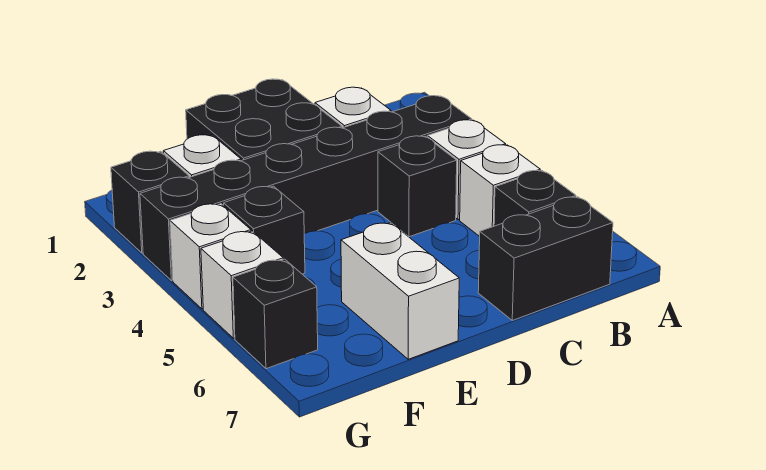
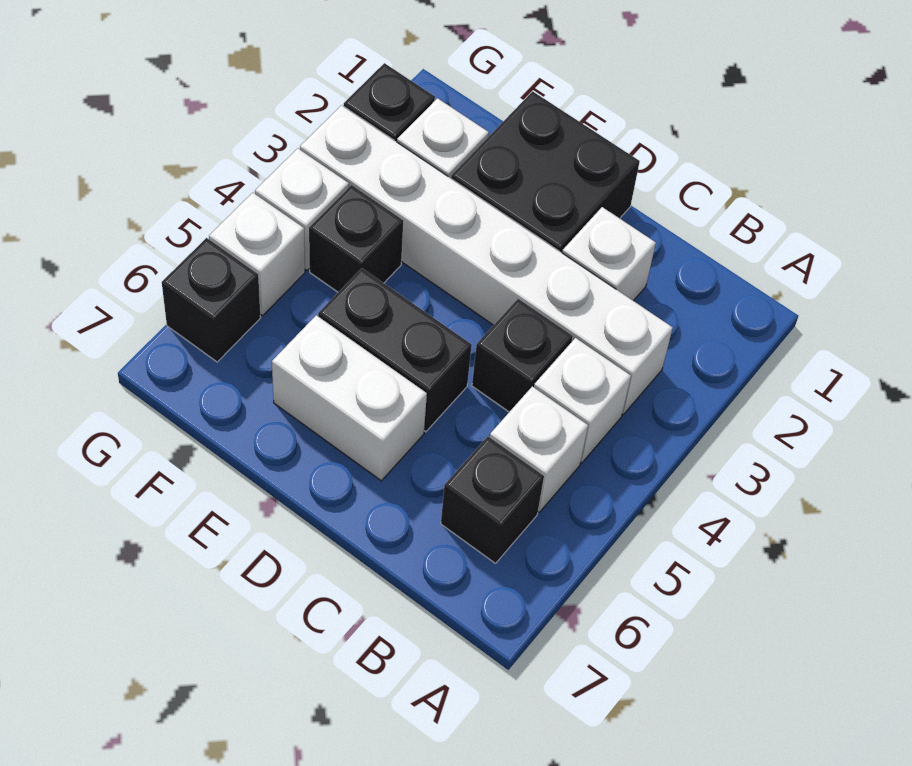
black 1x6 brick [140,96,472,281] -> white 1x6 brick [300,105,673,414]
black 1x2 brick [478,197,613,320] -> black 1x2 brick moved to [318,268,472,432]
white 1x2 brick [341,223,459,359] -> white 1x2 brick turned to [272,315,427,481]

